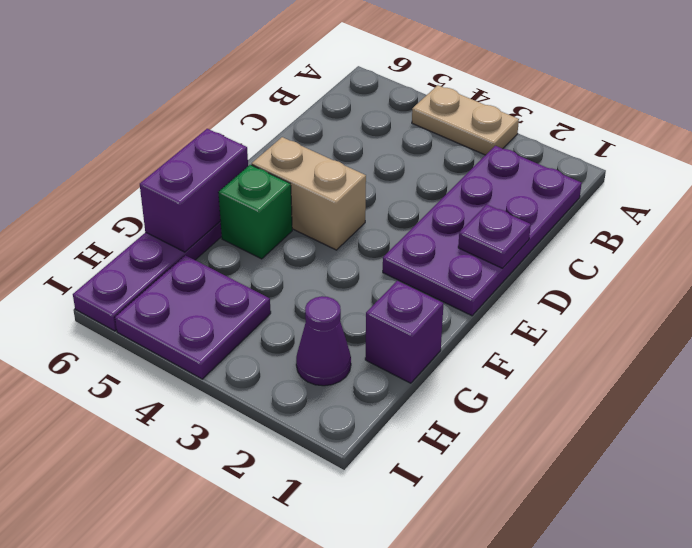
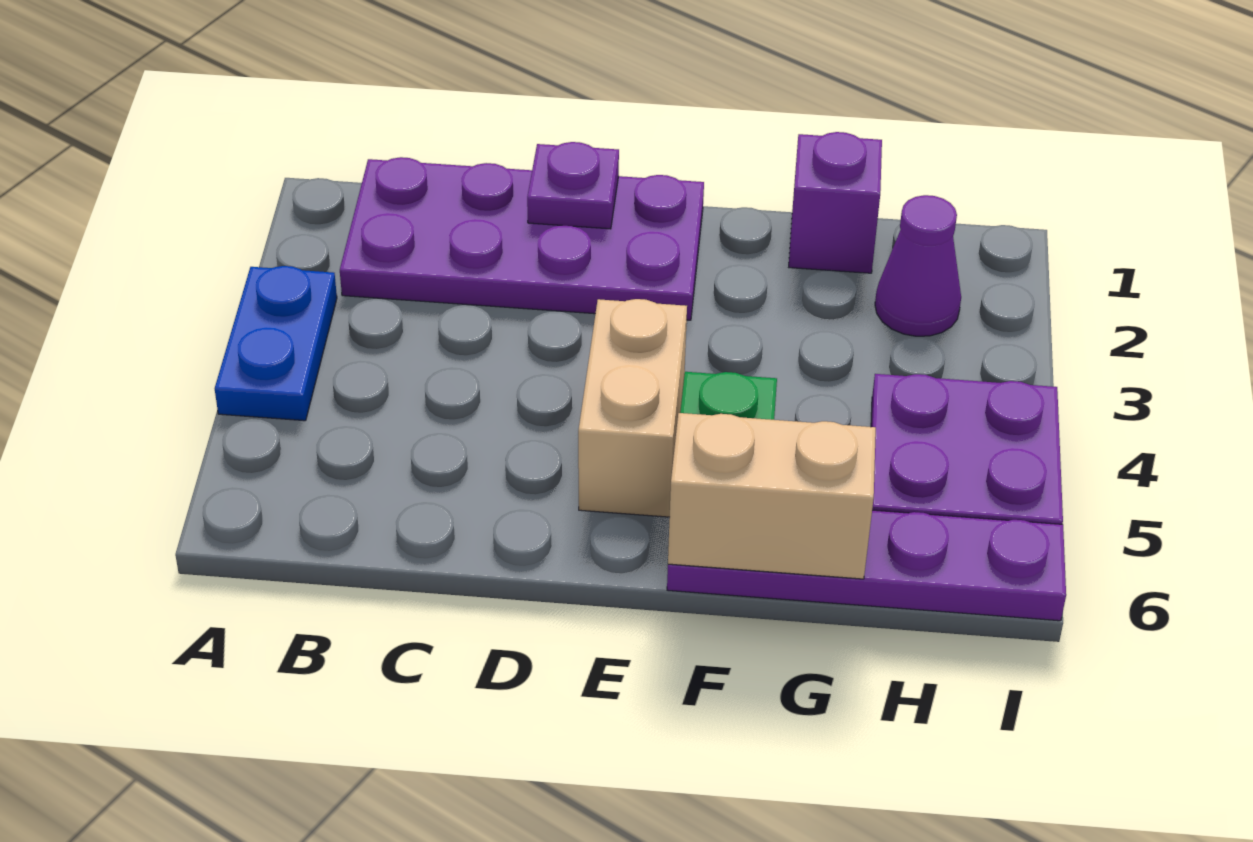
tan 1x2 plate [412,85,519,155] -> blue 1x2 plate [215,266,337,421]
purple 1x2 brick [140,129,248,252] -> tan 1x2 brick [668,413,876,579]

